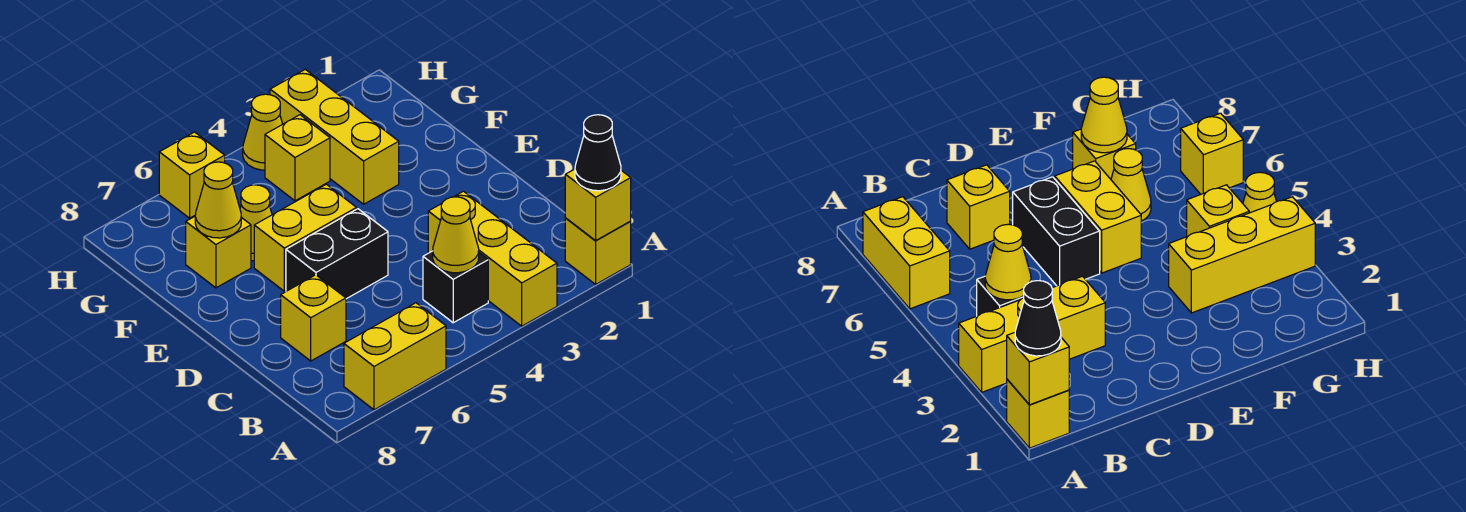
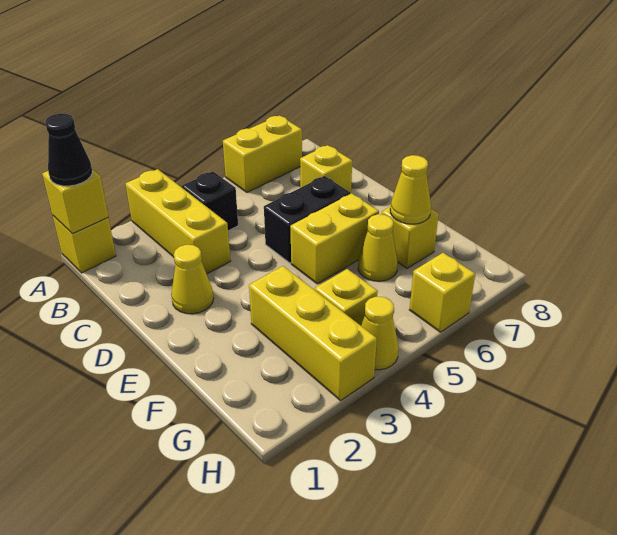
yellow 1x1 cone [433,197,479,273] -> yellow 1x1 cone moved to [171,245,214,314]

